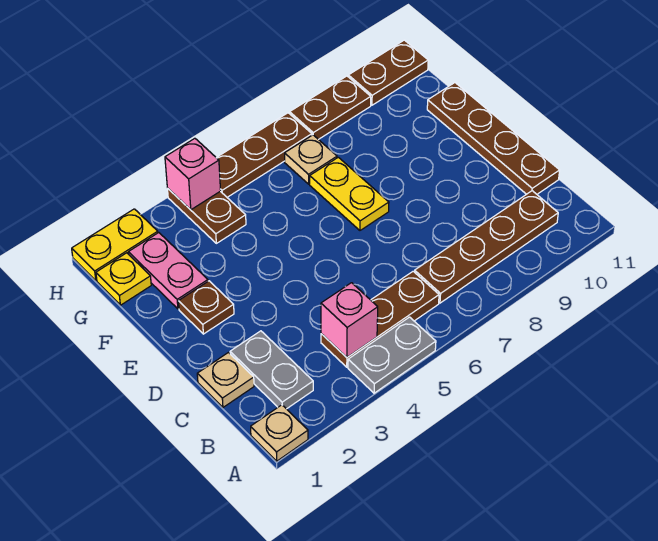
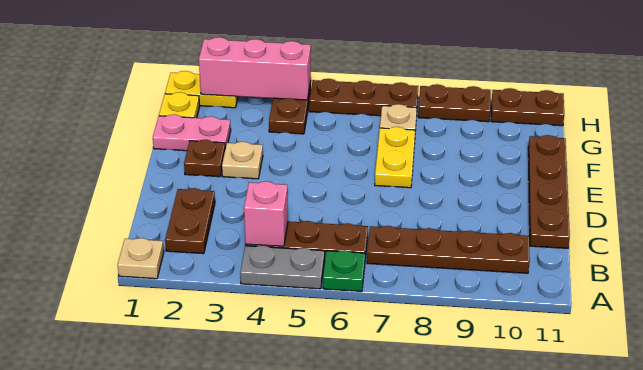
none -> green 1x1 plate [323,250,365,291]
grey 1x2 plate [230,331,313,409] -> brown 1x2 plate [165,188,215,254]
tan 1x1 plate [197,353,254,407] -> tan 1x1 plate moved to [222,142,263,179]
pink 1x2 plate [128,233,208,309] -> pink 1x2 plate turned to [153,114,231,151]
pink 1x1 brick [165,138,221,210] -> pink 1x3 brick [199,37,311,100]

